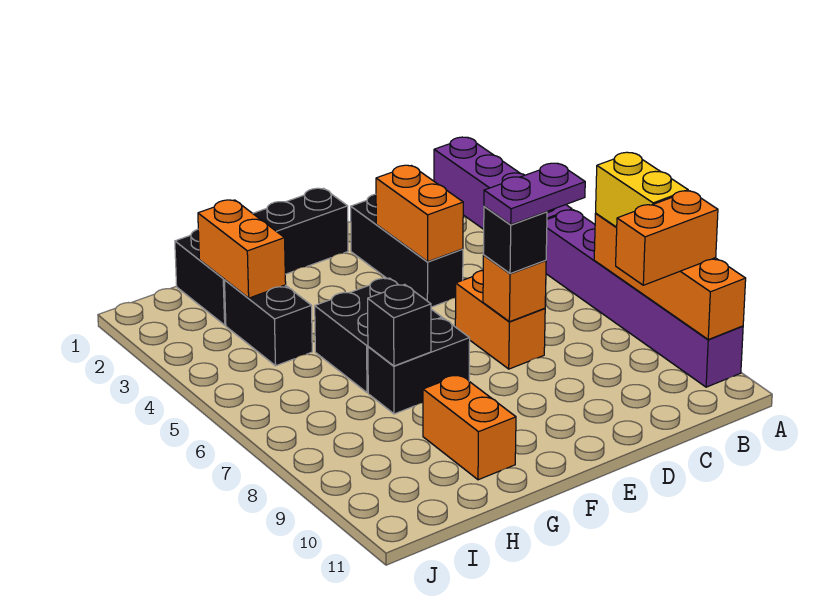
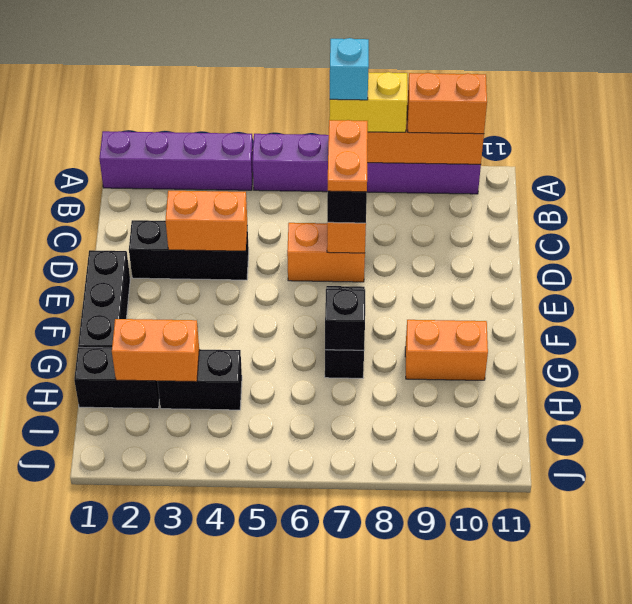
none -> cyan 1x1 brick [330,38,369,100]
orange 1x2 brick [616,191,718,285] -> orange 1x2 brick turned to [407,73,487,134]
purple 1x2 plate [484,163,585,225] -> orange 1x2 plate [328,120,368,192]
black 2x2 brick [315,278,442,393] -> none

